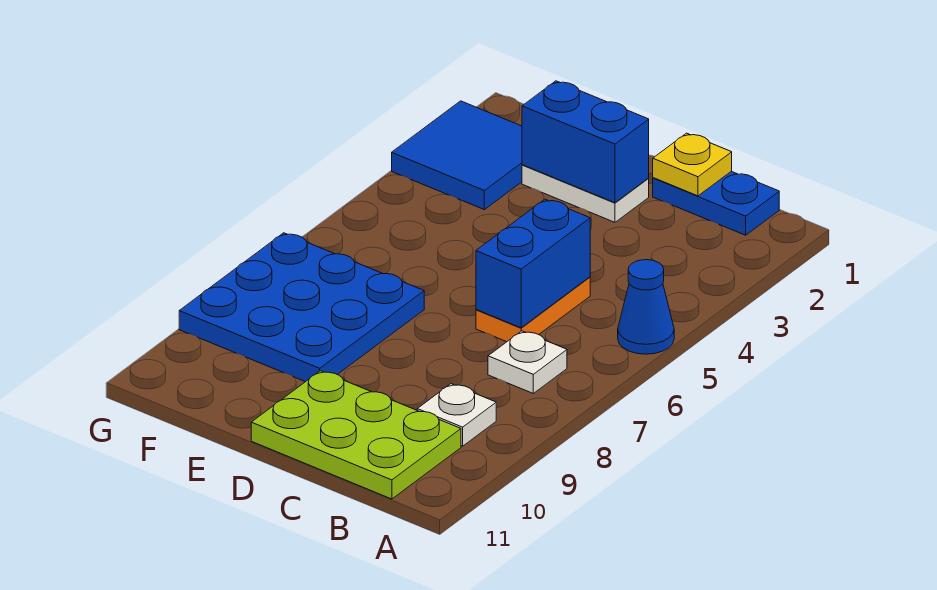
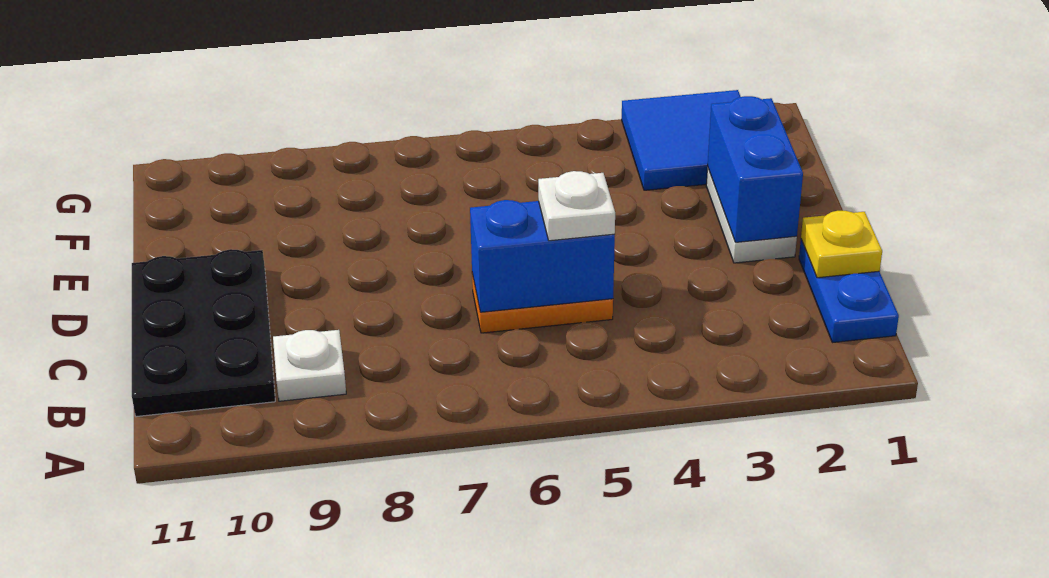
blue 1x1 cone [618,260,674,354] -> none
white 1x1 plate [488,331,567,393] -> white 1x1 plate moved to [538,171,615,241]
lime 2x3 plate [251,371,461,499] -> black 2x3 plate [132,249,275,417]
blue 3x3 plate [179,233,424,382] -> none

